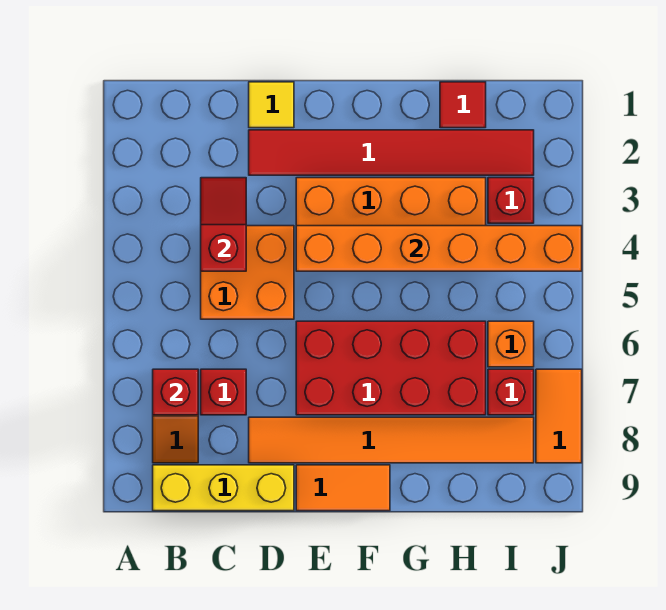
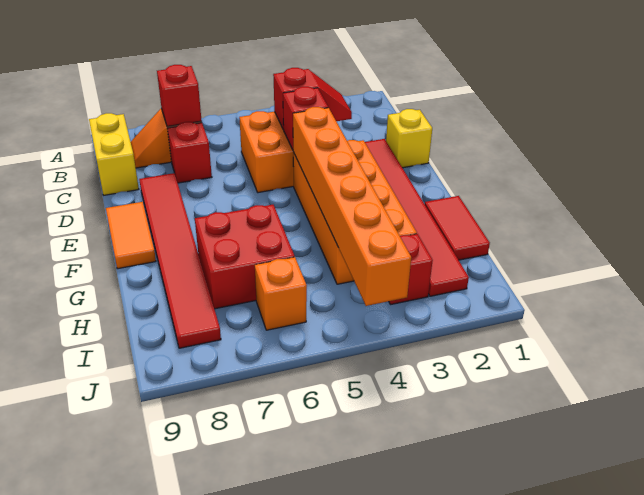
yellow 1x3 brick [153,465,294,511] -> yellow 1x2 brick [89,113,139,195]
yellow 1x1 tile [249,82,294,128] -> yellow 1x1 brick [386,109,432,168]
orange 1x6 tile [249,417,534,463] -> red 1x6 tile [139,173,221,348]
red 2x4 brick [296,321,486,415] -> red 2x2 brick [195,205,295,309]
red 1x1 tile [440,82,486,128] -> red 1x2 tile [425,196,490,260]
red 1x1 brick [488,369,534,415] -> red 1x1 brick moved to [283,87,328,150]
orange 1x2 tile [536,369,582,463] -> none

